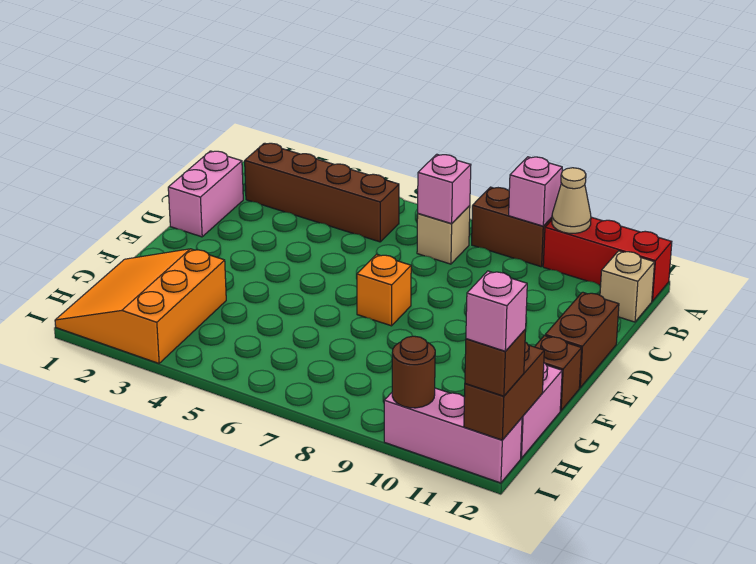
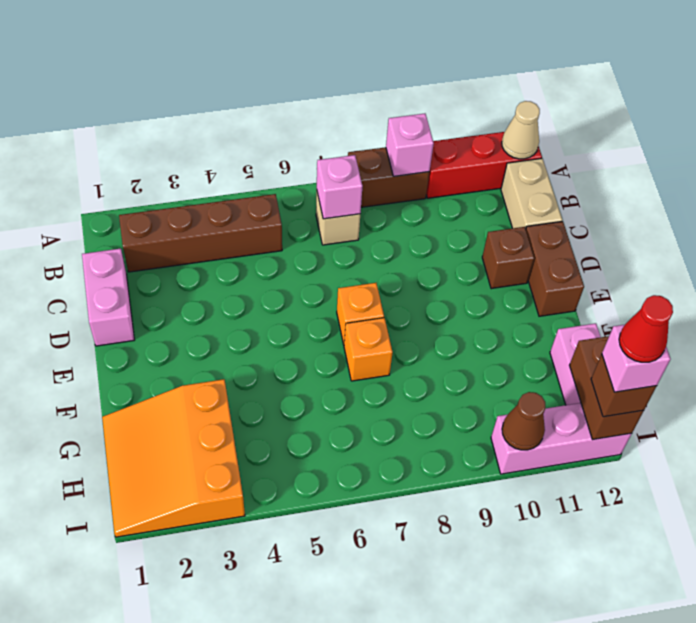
tan 1x1 cone [552,168,591,233] -> tan 1x1 cone moved to [502,101,540,159]
tan 1x1 brick [600,251,655,322] -> tan 1x2 brick [501,158,562,229]
none -> orange 1x1 brick [344,318,393,381]
brown 1x1 brick [535,336,582,411] -> brown 1x1 brick moved to [482,227,534,289]
brown 1x1 round brick [392,336,435,408] -> brown 1x1 cone [502,392,545,450]
none -> red 1x1 cone [619,295,673,362]

